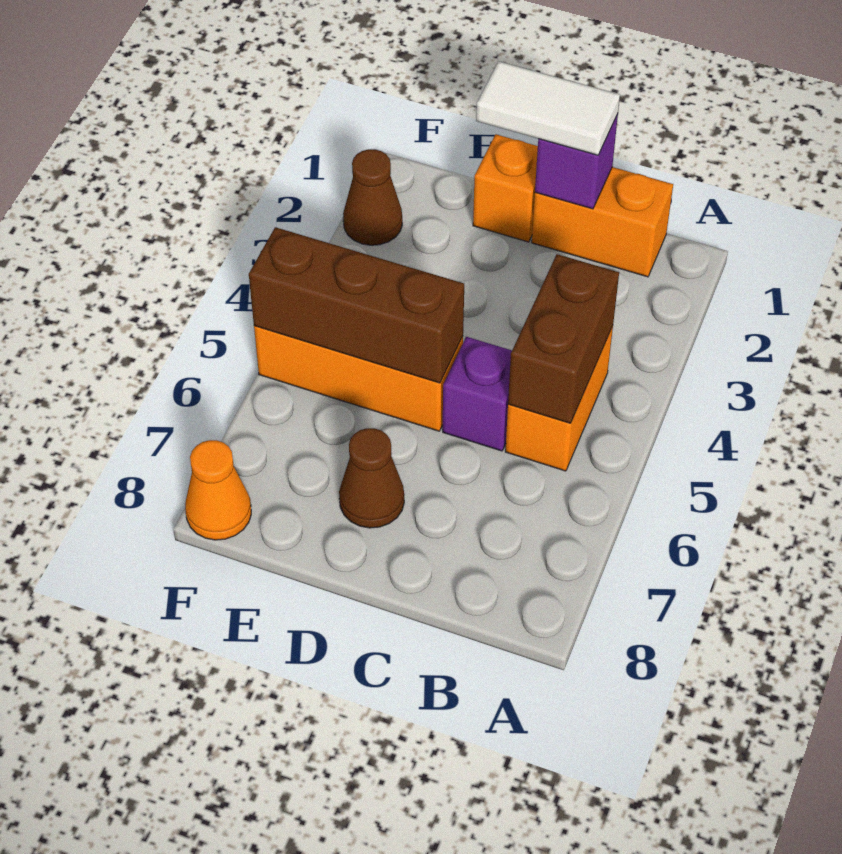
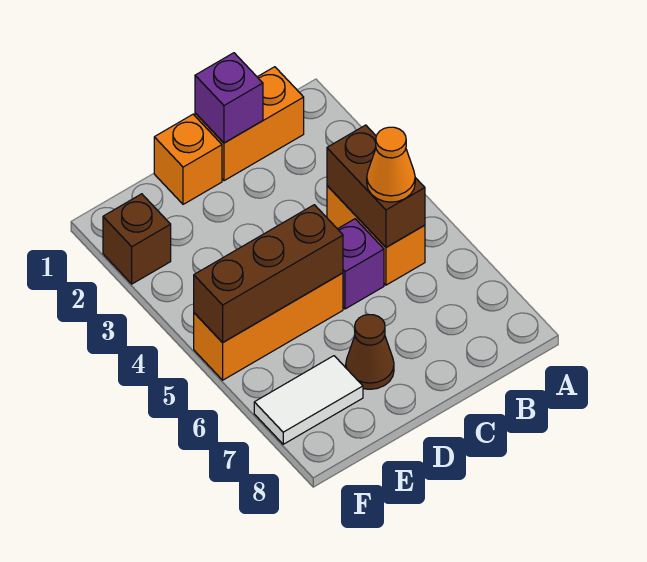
white 1x2 tile [476,61,620,155] -> white 1x2 tile moved to [254,356,363,444]
brown 1x1 cone [343,149,402,245] -> brown 1x1 brick [103,194,171,284]
orange 1x1 cone [185,440,251,540] -> orange 1x1 cone moved to [367,127,415,202]

